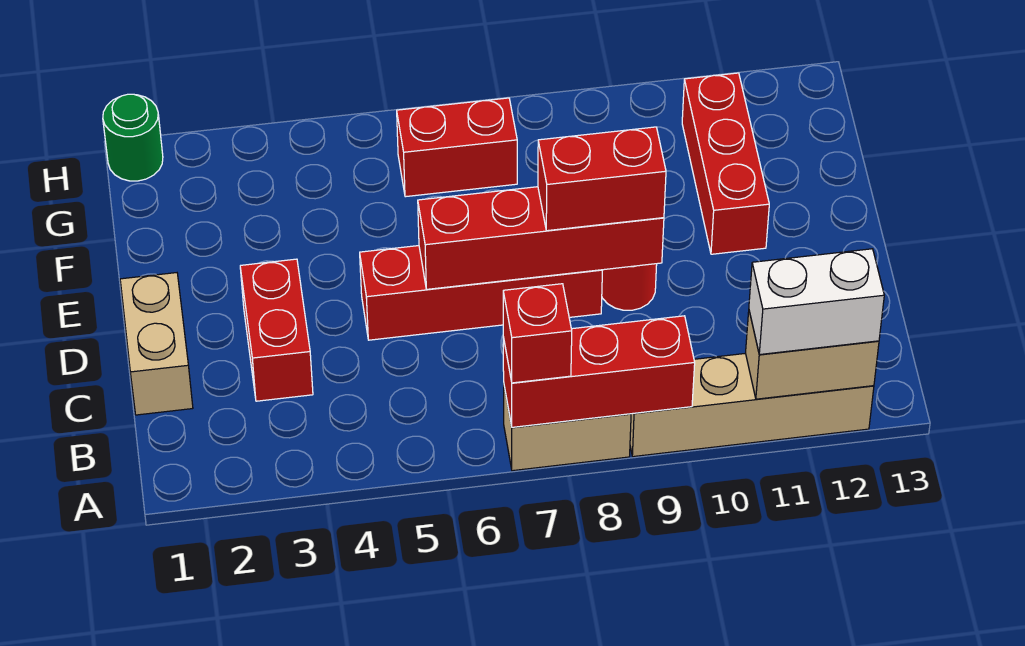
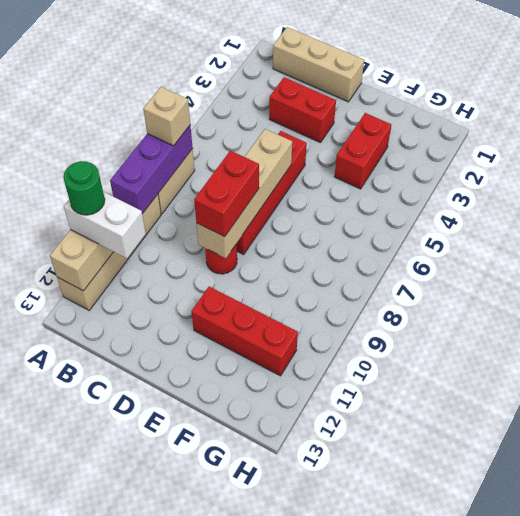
red 1x3 brick [503,316,695,427] -> purple 1x3 brick [110,125,193,214]
red 1x1 brick [503,284,572,383] -> tan 1x1 brick [143,87,190,146]
white 1x2 brick [749,249,884,355] -> white 1x2 brick turned to [64,192,146,258]
tan 1x2 brick [120,273,193,415] -> tan 1x3 brick [273,27,364,102]
red 1x4 brick [418,187,664,289] -> tan 1x4 brick [196,129,292,258]
red 1x2 brick [397,98,517,197] -> red 1x2 brick moved to [334,113,391,189]
green 1x1 round brick [103,94,163,181] -> green 1x1 round brick moved to [63,161,105,215]

